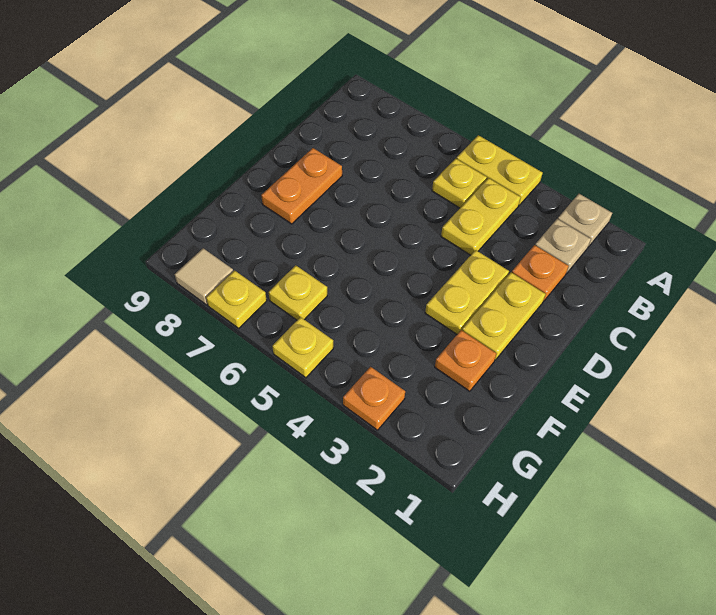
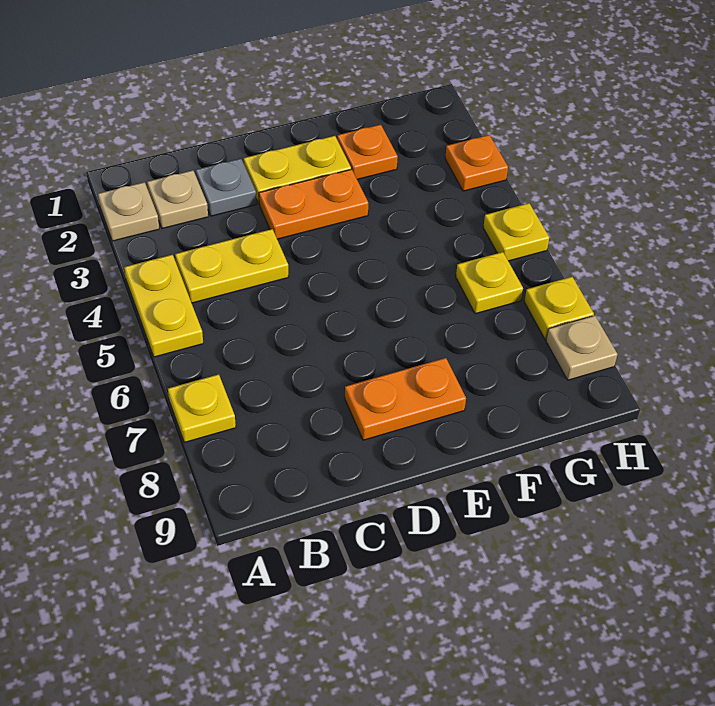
yellow 1x1 plate [432,159,487,208] -> yellow 1x1 plate moved to [168,374,236,442]
orange 1x1 plate [512,245,569,301] -> grey 1x1 plate [196,159,256,216]
yellow 1x2 plate [425,250,509,334] -> orange 1x2 plate [259,169,368,239]
tan 1x1 tile [175,248,233,305] -> tan 1x1 plate [546,316,618,380]

